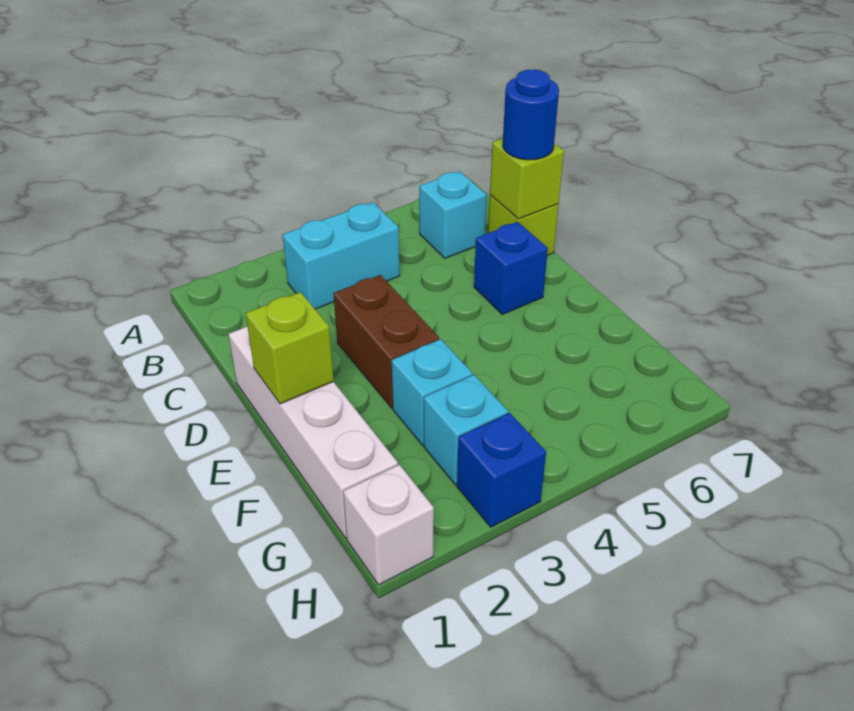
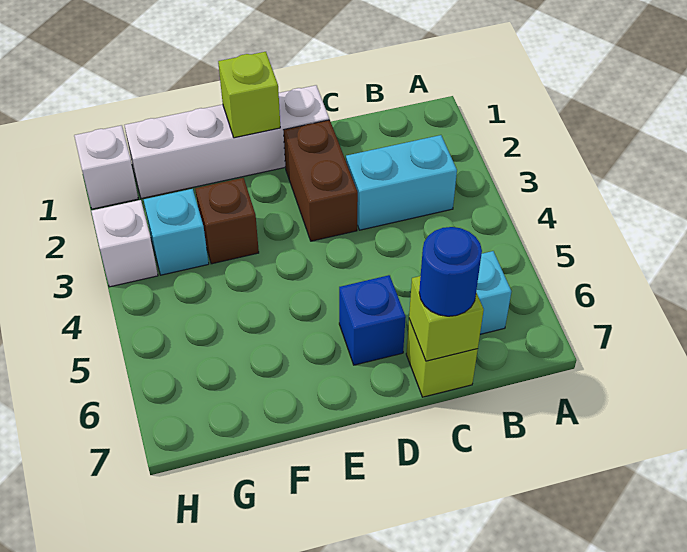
cyan 1x2 brick [282,202,400,309] -> cyan 1x2 brick turned to [346,135,457,230]
brown 1x2 brick [333,275,439,408] -> brown 1x2 brick turned to [284,120,358,241]
cyan 1x1 brick [392,339,472,445] -> brown 1x1 brick [195,178,259,264]
blue 1x1 brick [457,413,546,527] -> white 1x1 brick [91,200,158,287]

